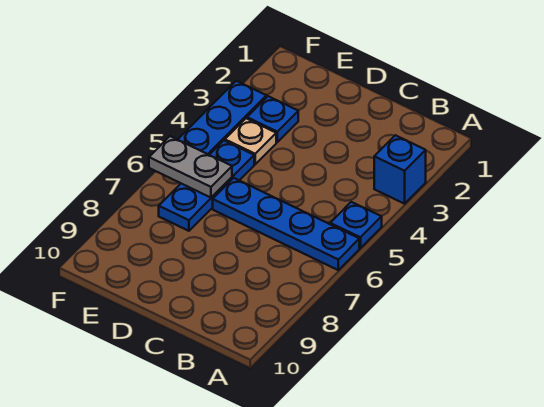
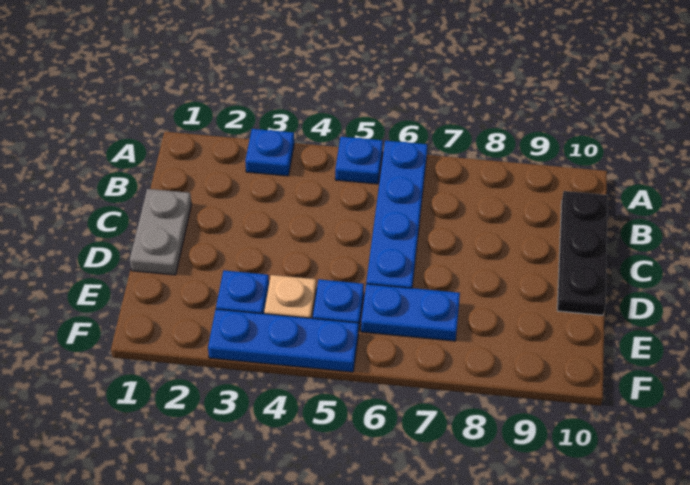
blue 1x1 brick [374,135,426,204] -> blue 1x1 plate [245,129,294,176]
none -> black 1x3 plate [557,191,608,315]
grey 1x2 plate [149,136,232,198] -> grey 1x2 plate moved to [130,189,191,275]

